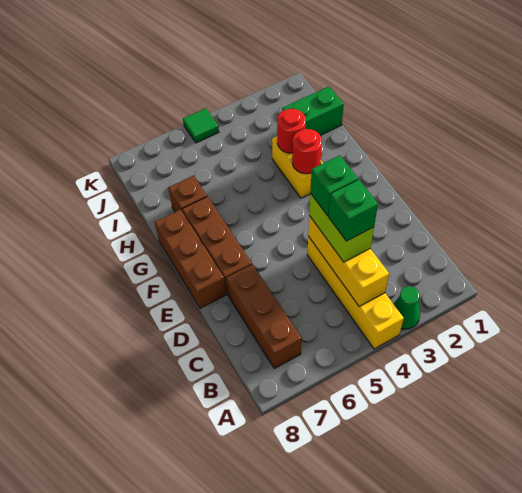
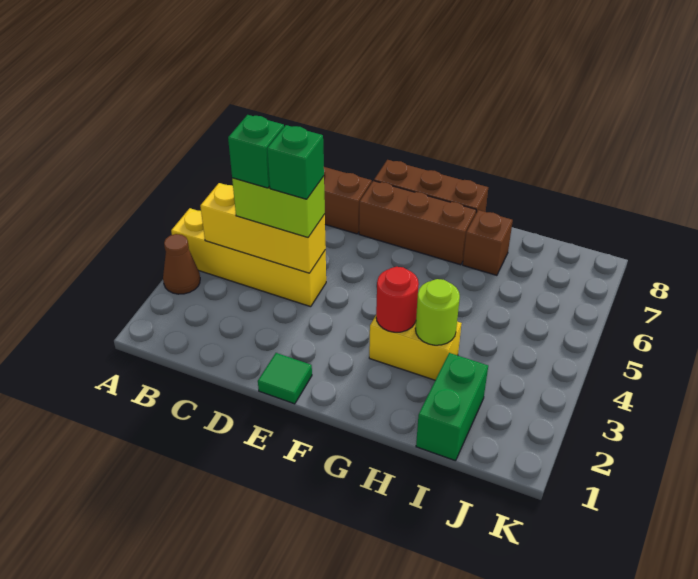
green 1x1 cone [394,286,420,329] -> brown 1x1 cone [163,234,200,294]
red 1x1 round brick [277,109,306,153] -> lime 1x1 round brick [415,279,460,345]
green 1x1 tile [183,108,219,143] -> green 1x1 tile moved to [258,353,312,404]

